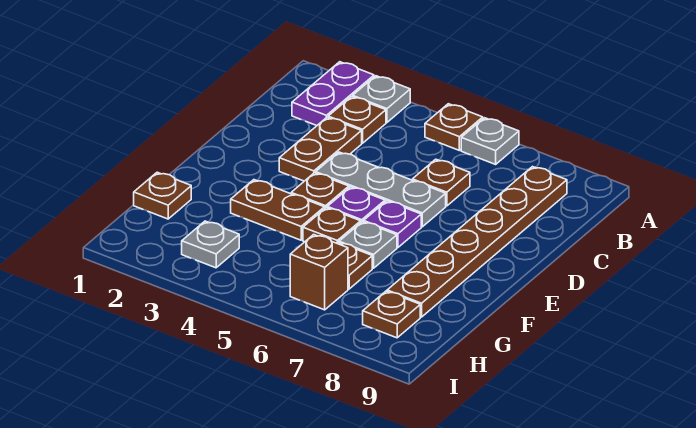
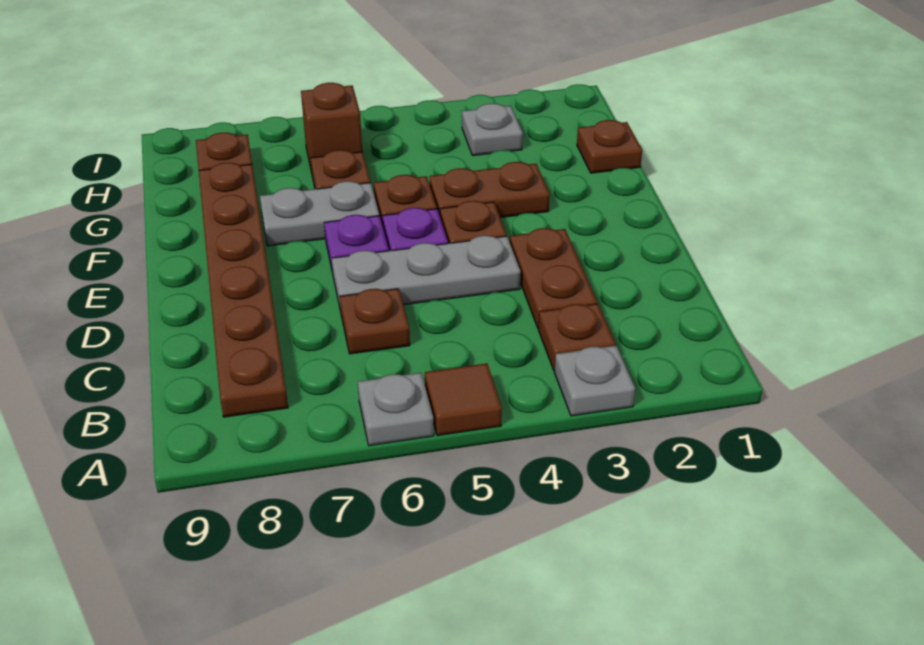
purple 1x2 plate [292,62,374,126] -> none
brown 1x1 plate [425,104,483,150] -> brown 1x1 tile [425,363,502,436]
grey 1x1 plate [339,222,397,268] -> grey 1x2 plate [260,181,379,246]

